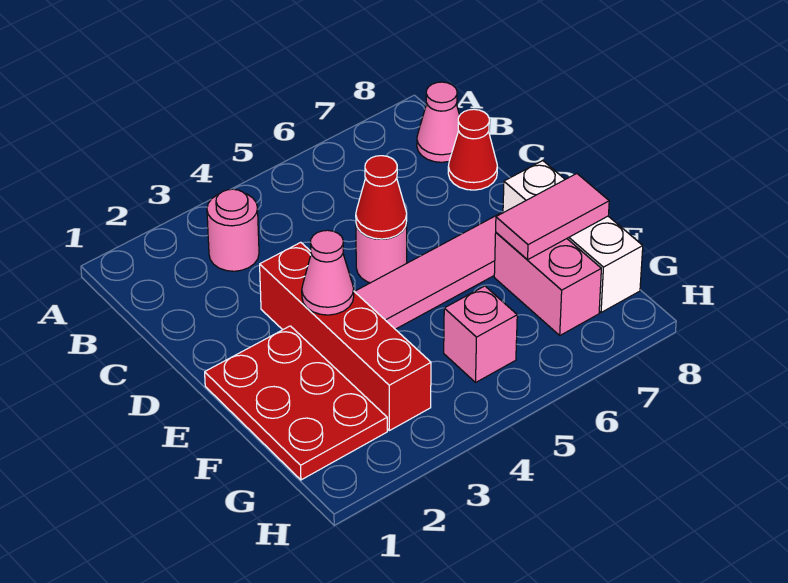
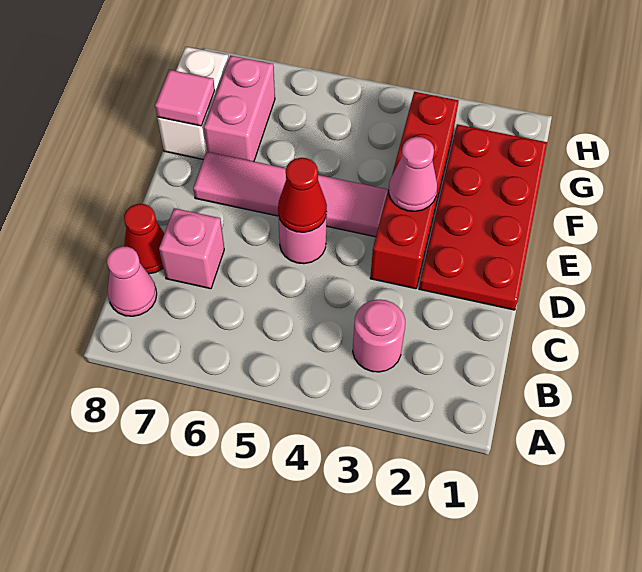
red 2x3 plate [205,326,387,480] -> red 2x4 plate [419,124,547,310]
white 1x3 brick [503,161,643,313] -> white 1x2 brick [157,47,229,159]
pink 1x2 tile [496,174,609,260] -> pink 1x1 tile [155,70,215,126]
pink 1x1 brick [444,286,517,382] -> pink 1x1 brick moved to [159,208,224,289]

